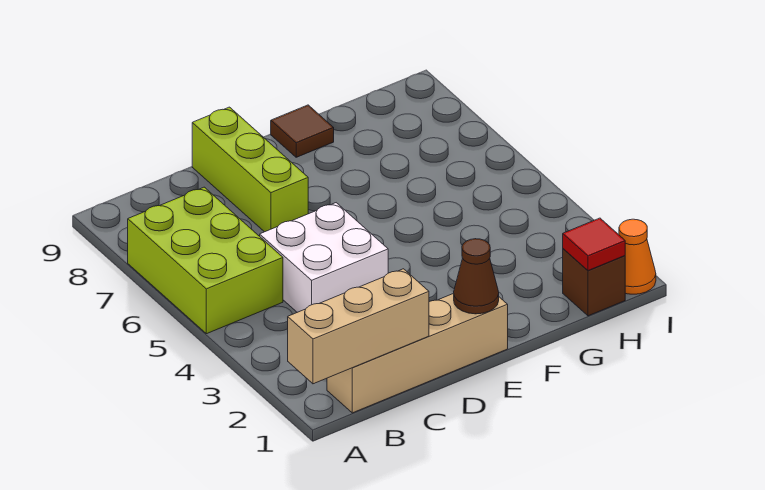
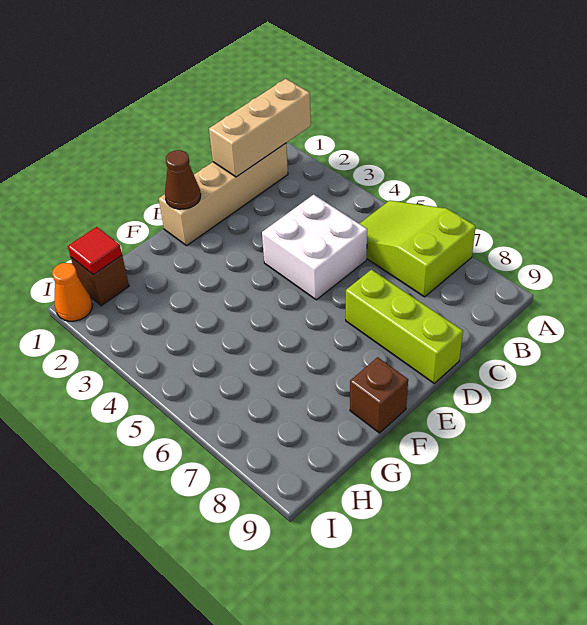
lime 2x3 brick [128,187,283,334] -> lime 2x3 slope [359,200,476,297]
brown 1x1 tile [271,105,334,157] -> brown 1x1 brick [350,357,408,433]

